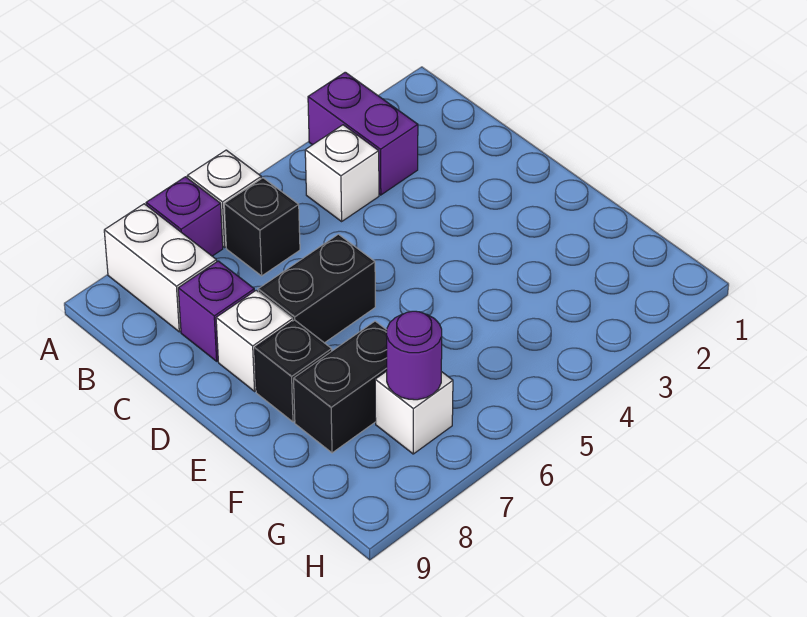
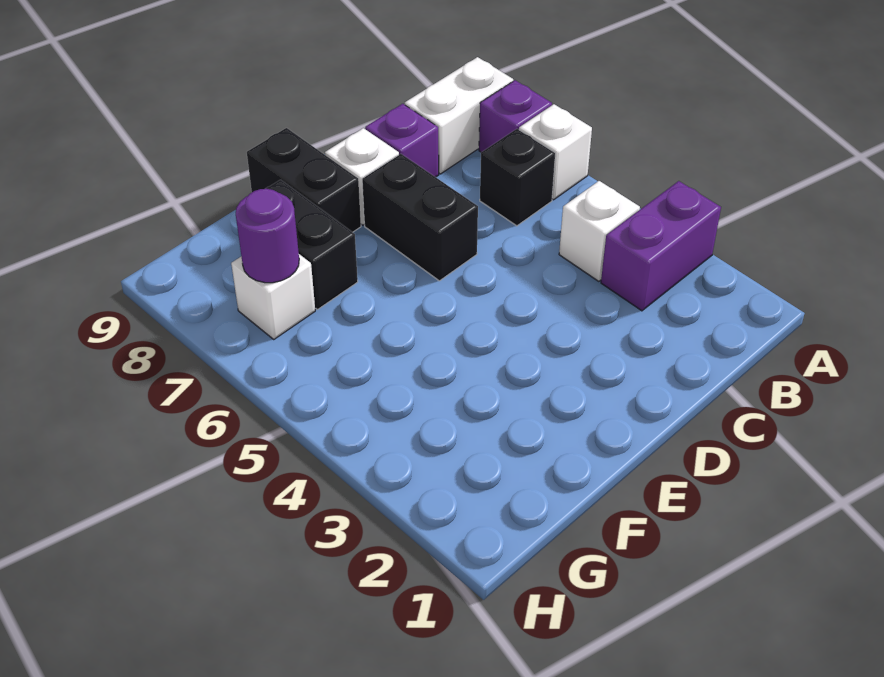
black 1x1 brick [255,320,332,422] -> black 1x2 brick [247,128,361,232]

